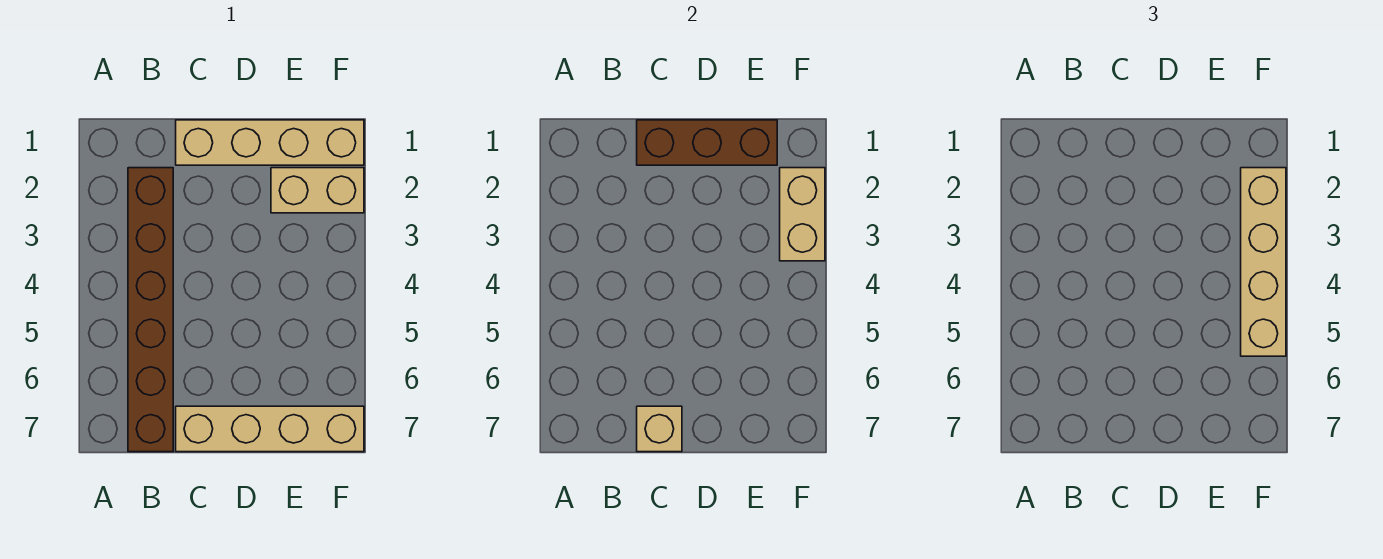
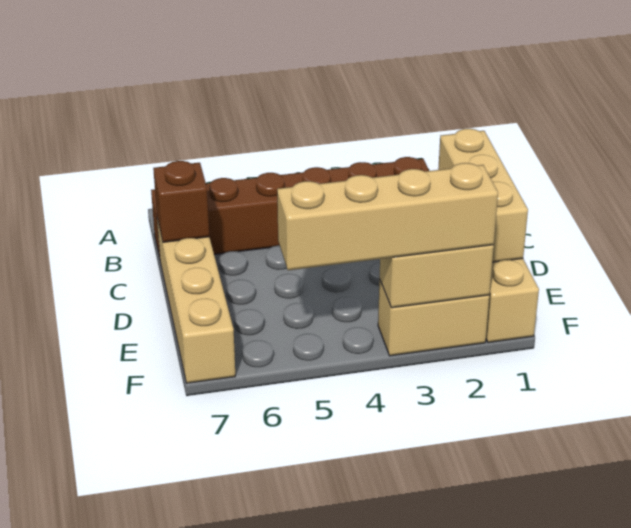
brown 1x3 brick [637,120,777,165] -> tan 1x3 brick [438,129,528,262]
tan 1x1 brick [637,406,682,452] -> brown 1x1 brick [153,161,209,242]
tan 1x2 brick [271,168,364,213] -> tan 1x2 brick turned to [378,279,489,356]

